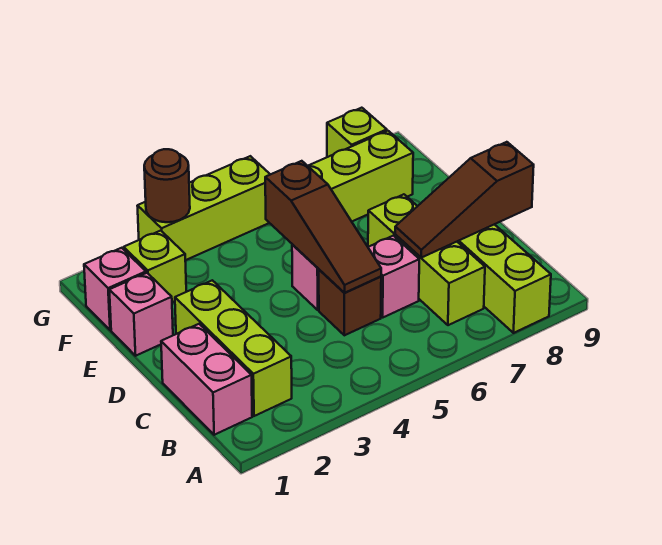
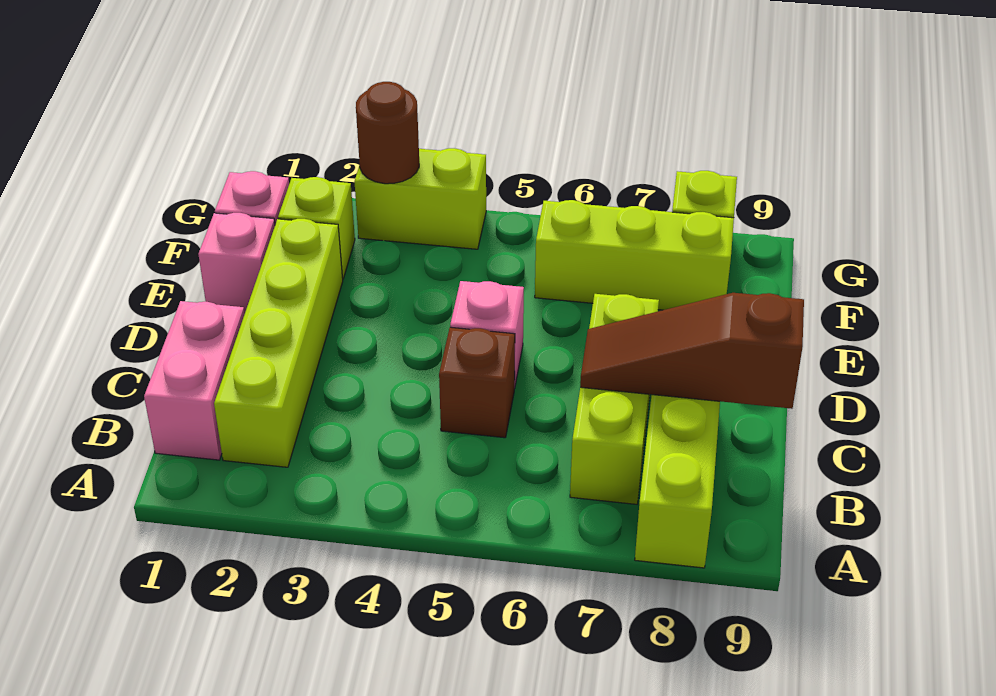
lime 1x3 brick [175,280,292,416] -> lime 1x4 brick [214,219,343,467]
brown 1x3 slope [265,161,381,293] -> none
pink 1x1 brick [368,236,419,317] -> none
lime 1x3 brick [138,156,270,260] -> lime 1x2 brick [354,148,486,249]

